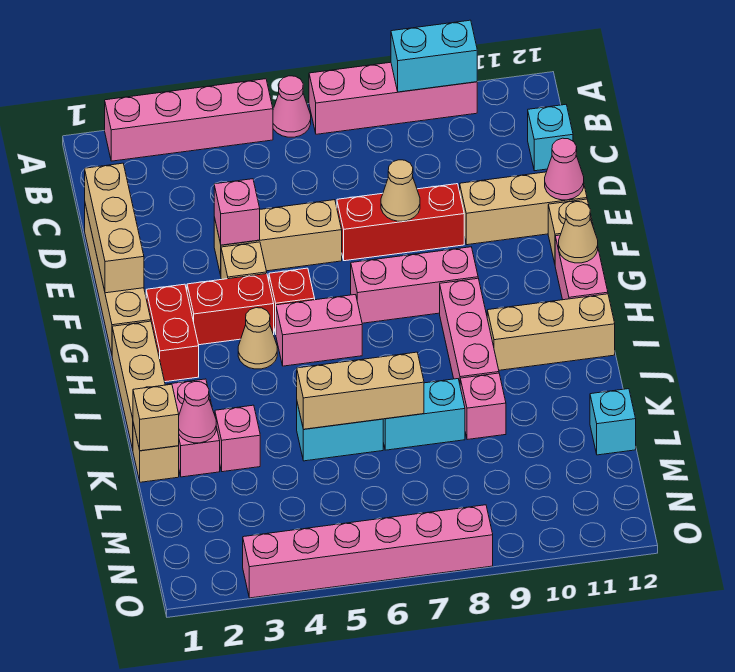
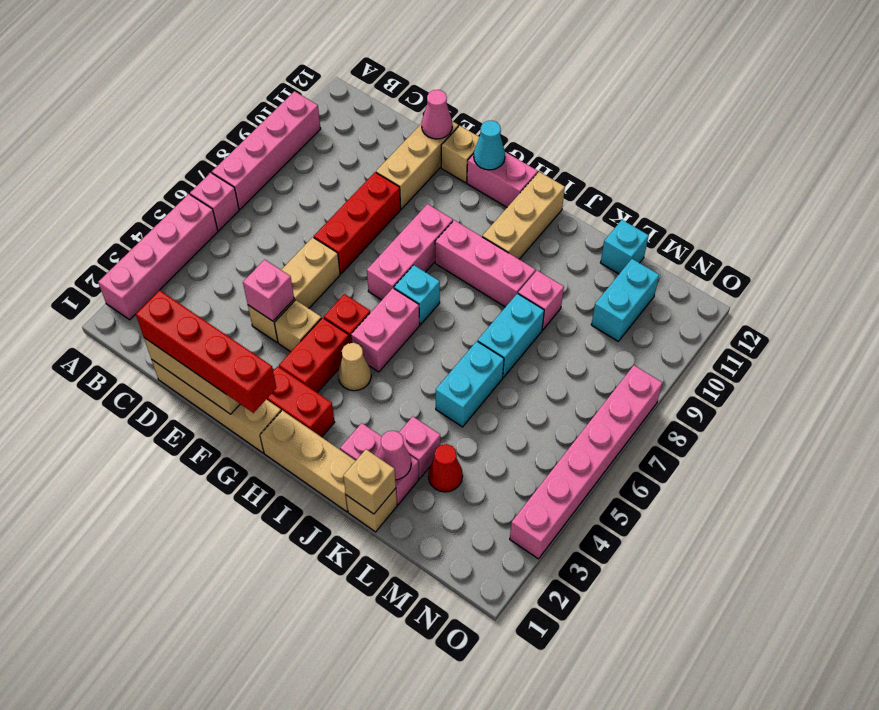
pink 1x1 cone [273,76,311,137] -> pink 1x1 brick [190,173,239,231]
cyan 1x2 brick [391,20,477,92] -> cyan 1x2 brick moved to [591,259,659,341]
cyan 1x1 brick [528,105,573,171] -> cyan 1x1 brick moved to [394,265,440,325]
none -> red 1x4 brick [136,290,276,413]
tan 1x1 cone [381,160,420,221] -> none
tan 1x1 cone [559,202,598,263] -> cyan 1x1 cone [474,120,505,170]
tan 1x3 brick [297,352,424,429] -> none
none -> red 1x1 cone [428,444,463,492]

